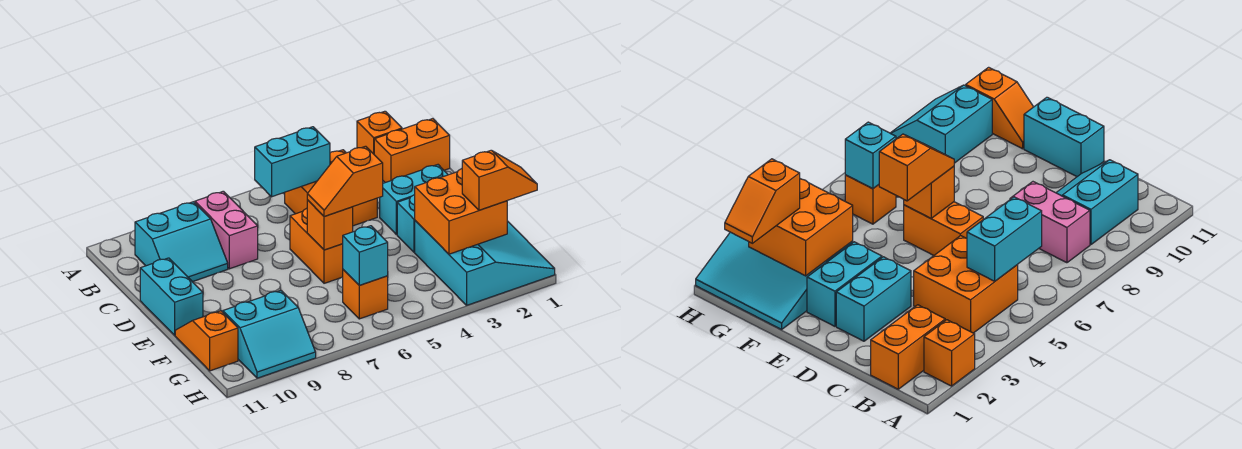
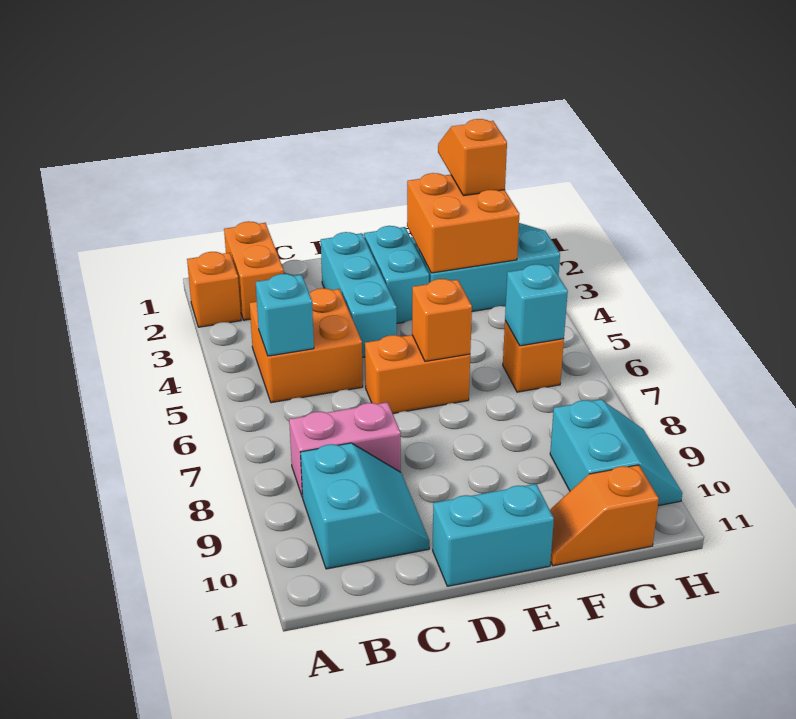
cyan 1x2 brick [255,127,330,197] -> cyan 1x1 brick [256,274,314,356]
cyan 1x2 brick [380,165,448,235] -> cyan 1x3 brick [321,232,397,358]
orange 1x2 slope [307,146,383,217] -> none

